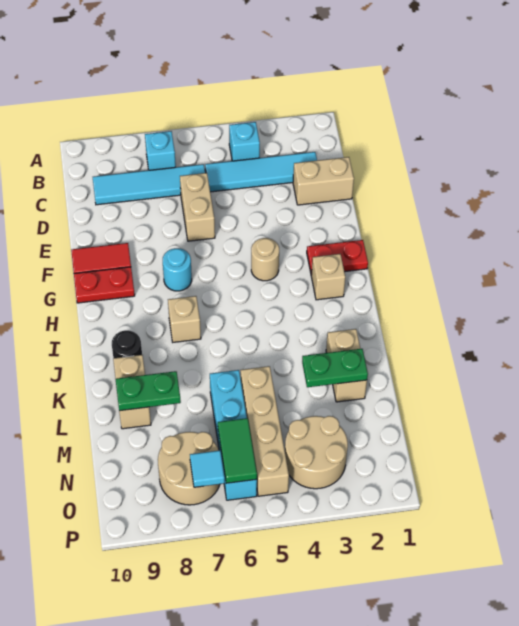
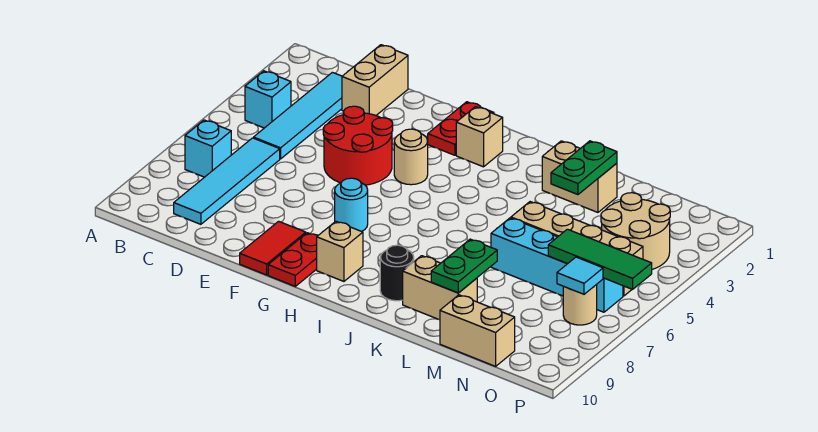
tan 1x2 brick [180,173,215,241] -> tan 1x2 brick moved to [440,295,515,366]
none -> red 2x2 round brick [323,106,393,185]
tan 1x1 brick [168,296,201,342] -> tan 1x1 brick moved to [317,221,363,281]
green 1x2 tile [218,418,257,483] -> green 1x3 tile [548,229,652,289]
tan 2x2 round brick [158,432,220,505] -> tan 1x1 round brick [563,284,597,325]

